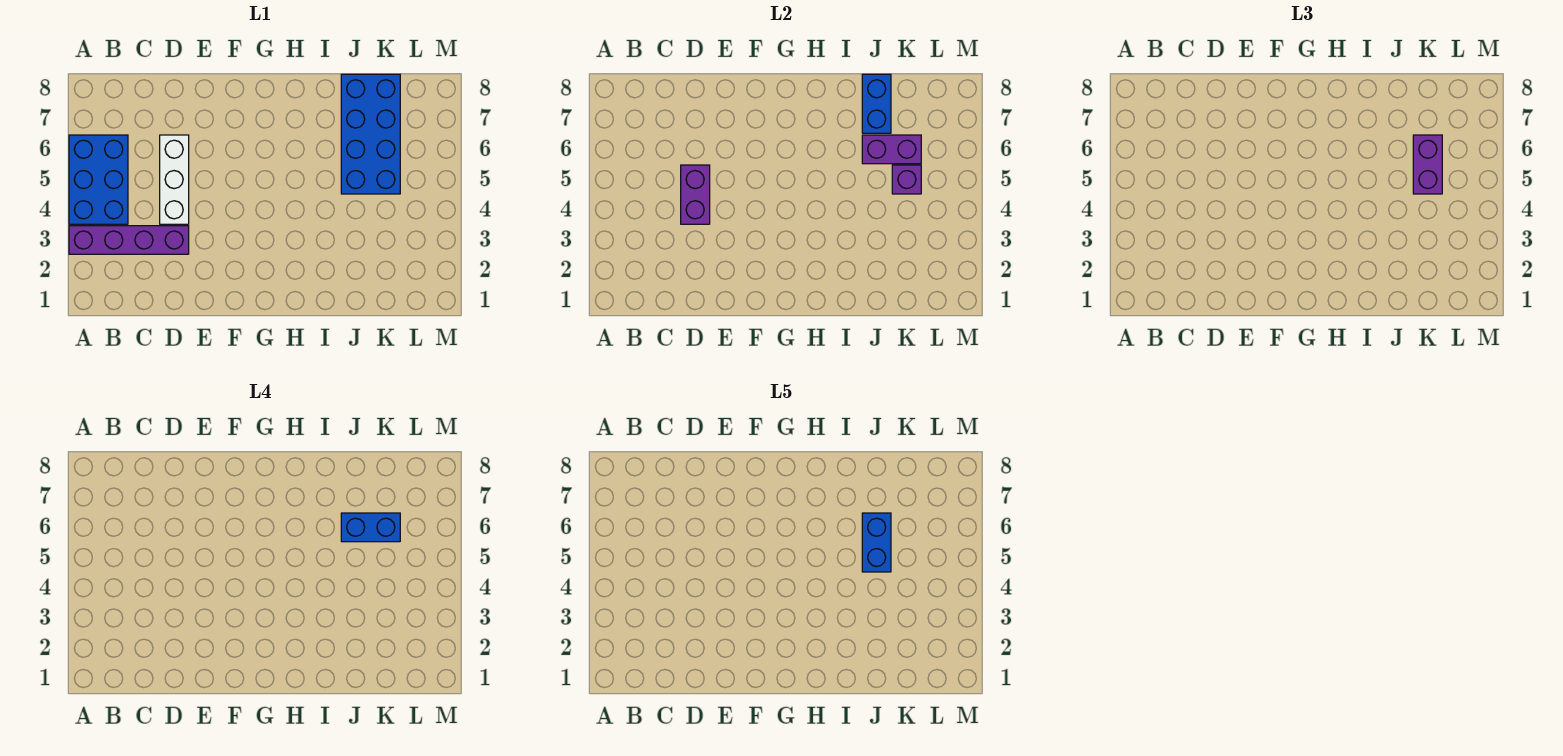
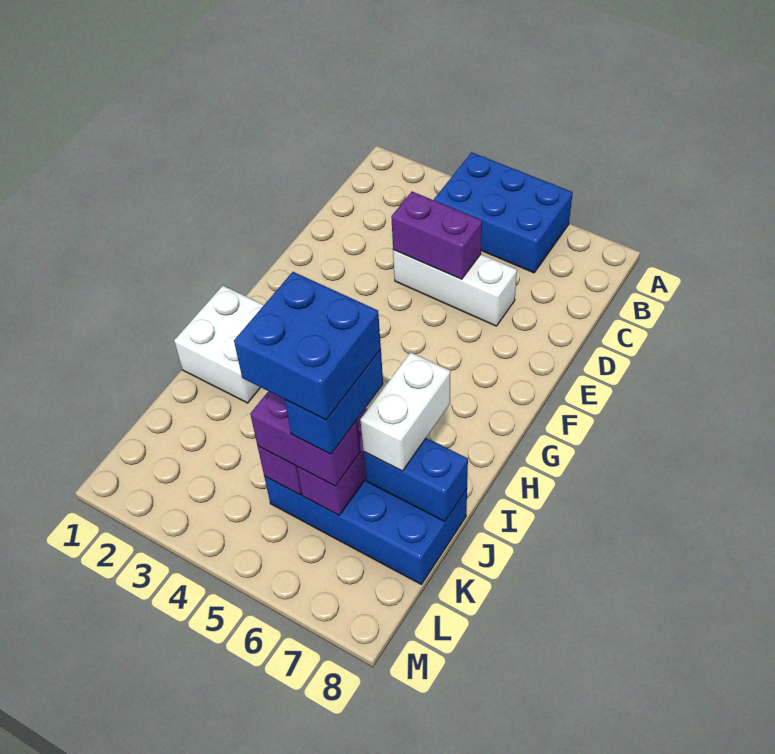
purple 1x4 brick [69,226,189,254] -> none
none -> white 2x2 brick [174,286,264,403]
none -> white 1x2 brick [360,352,450,471]
blue 1x2 brick [862,513,891,572] -> blue 2x2 brick [234,272,381,420]

